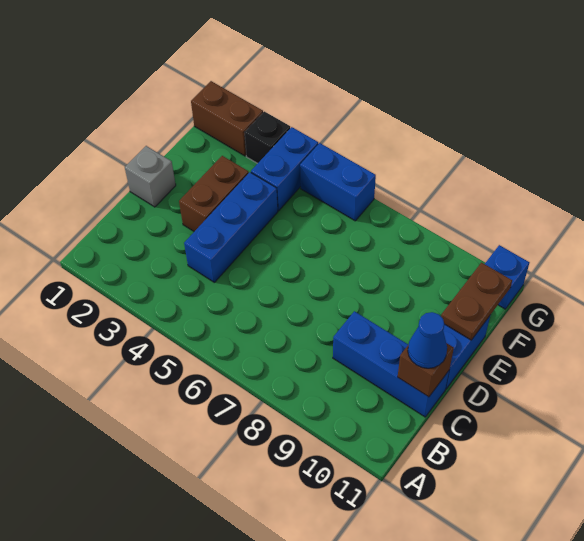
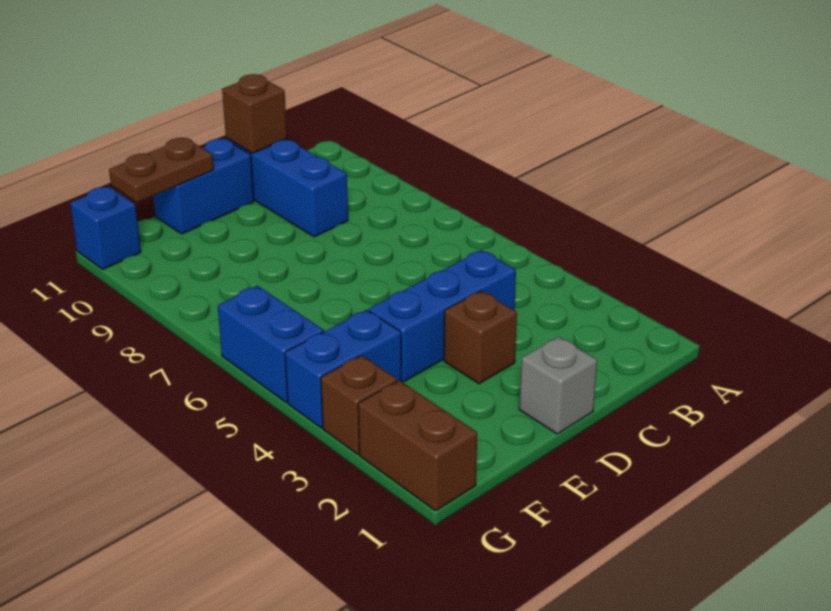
blue 1x1 cone [408,312,447,368] -> none
brown 1x2 brick [179,156,249,231] -> brown 1x1 brick [444,291,517,384]
black 1x1 brick [244,111,290,164] -> brown 1x1 brick [321,355,397,454]

